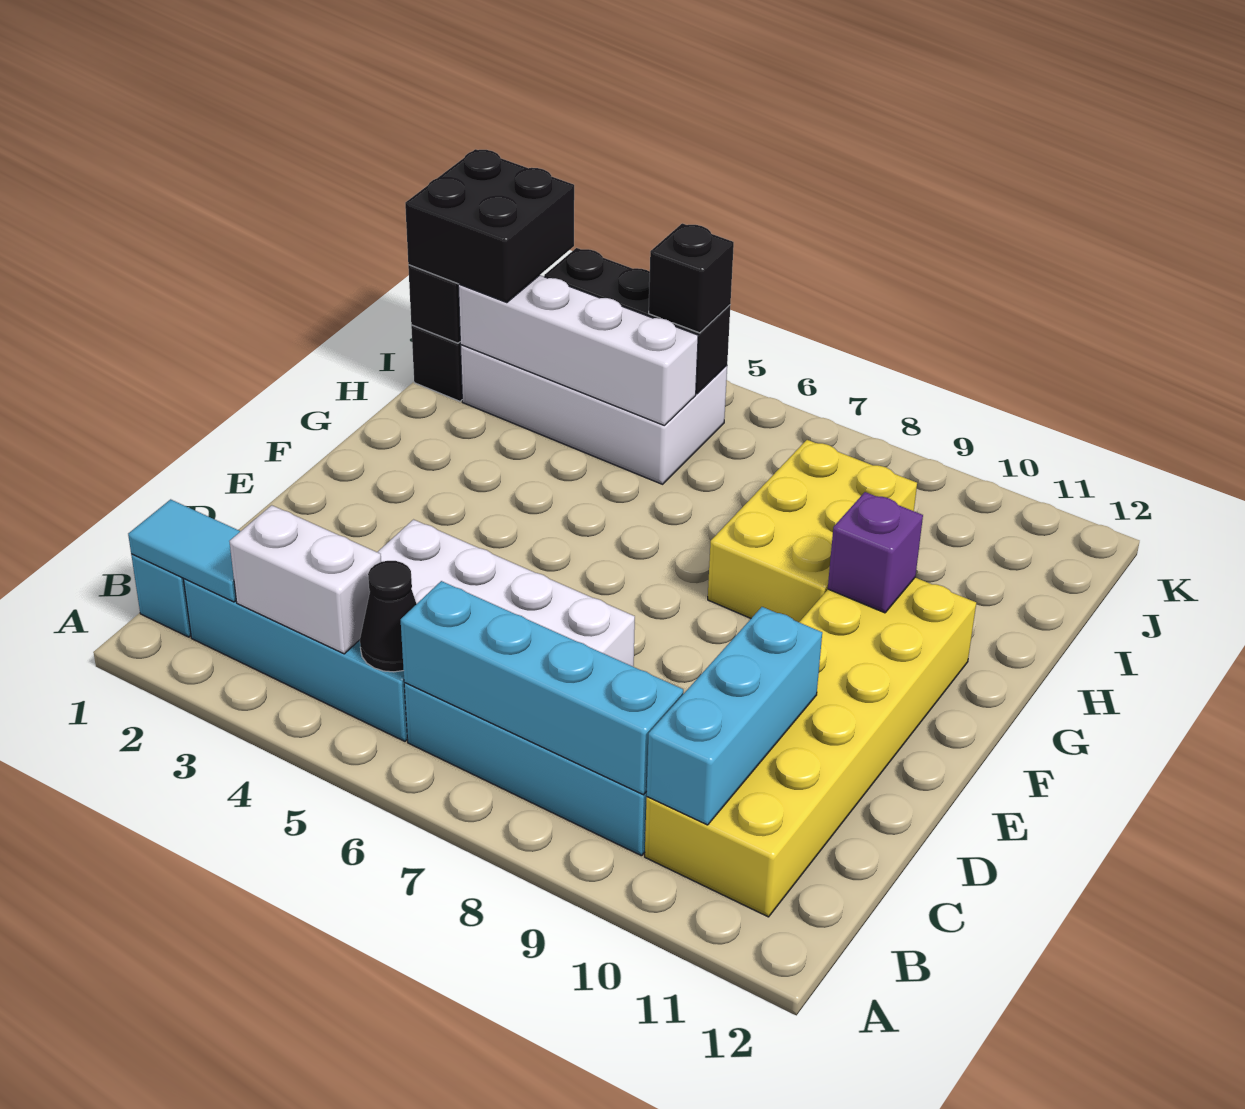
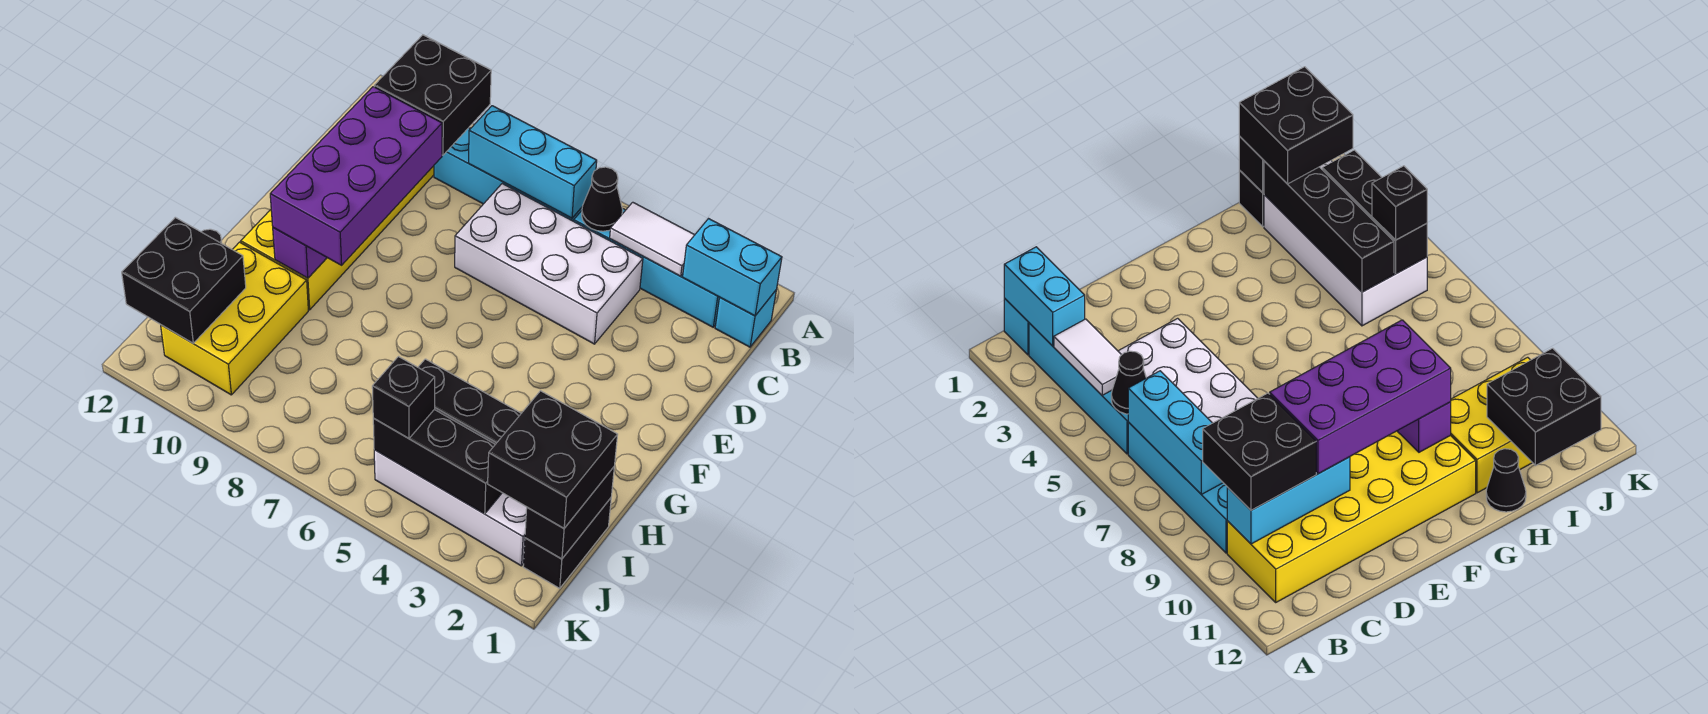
cyan 1x2 tile [128,499,240,602] -> cyan 1x2 brick [683,219,782,316]
white 1x2 brick [229,505,381,654] -> white 1x2 tile [610,202,694,276]
cyan 1x4 brick [401,581,683,795] -> cyan 1x3 brick [468,106,597,218]
none -> black 2x2 brick [374,35,491,155]
none -> purple 2x4 brick [270,87,442,265]
yellow 2x3 brick [708,440,917,622] -> yellow 2x3 brick moved to [161,242,308,395]
none -> black 1x1 cone [1486,449,1526,512]
white 1x4 brick [458,275,698,425] -> black 1x4 brick [418,359,521,444]
none -> black 2x2 brick [122,217,246,343]

